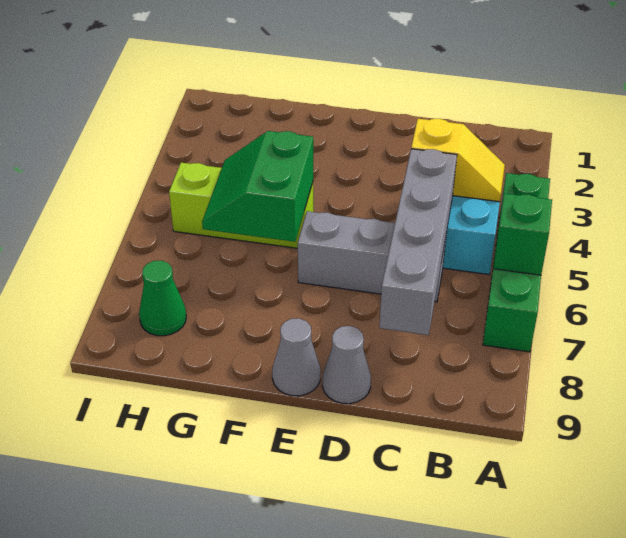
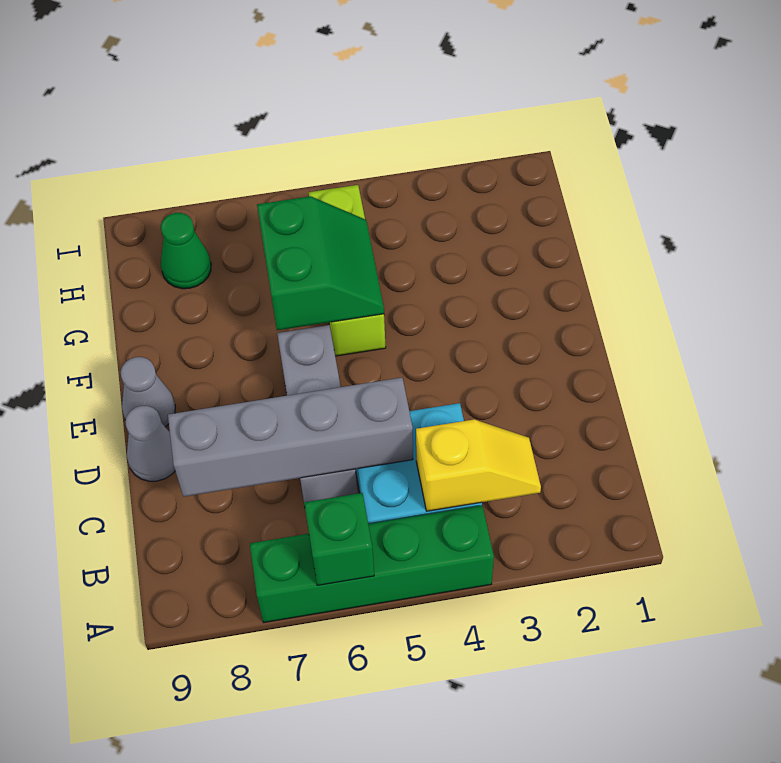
yellow 1x2 slope [411,119,505,202] -> yellow 1x2 slope turned to [416,419,541,511]
green 2x2 slope [202,131,313,242] -> green 2x2 slope turned to [257,196,384,330]

